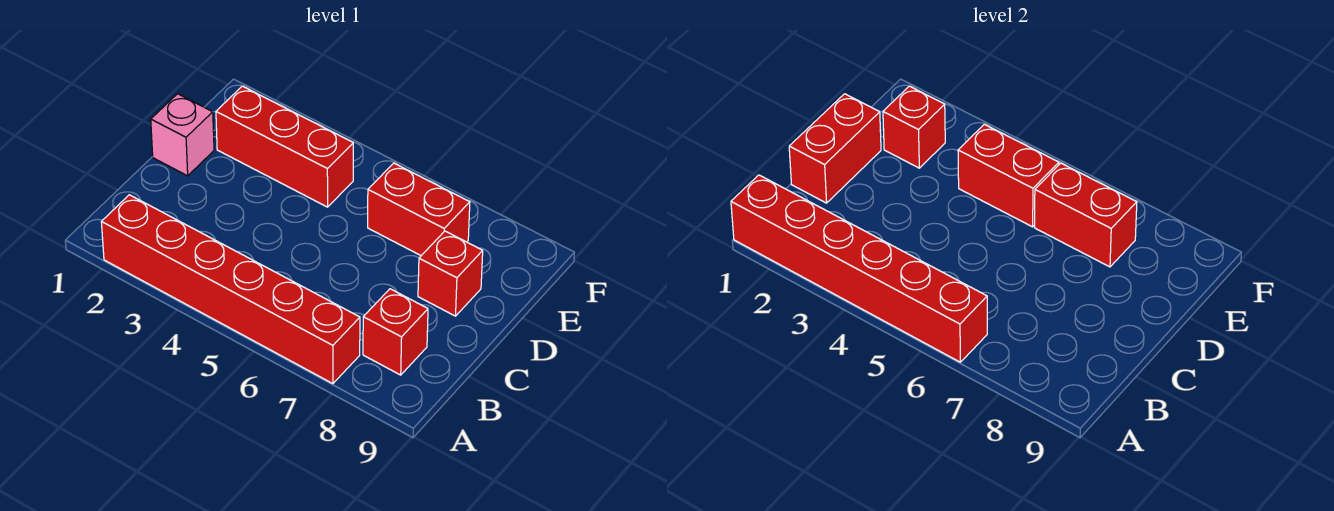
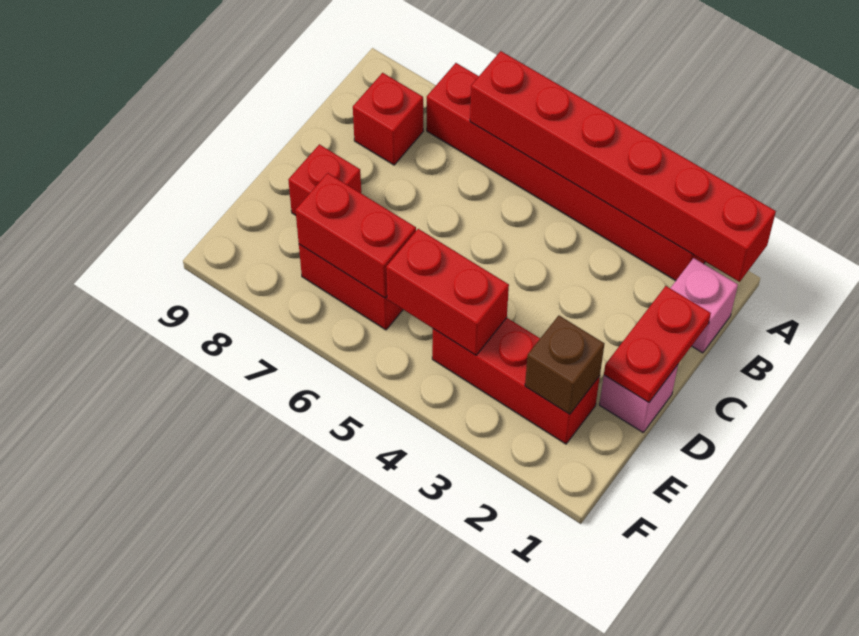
none -> pink 1x1 brick [670,258,738,353]
red 1x2 brick [789,94,881,203] -> red 1x2 plate [604,286,711,403]
red 1x1 brick [883,86,945,168] -> brown 1x1 brick [525,316,605,414]

